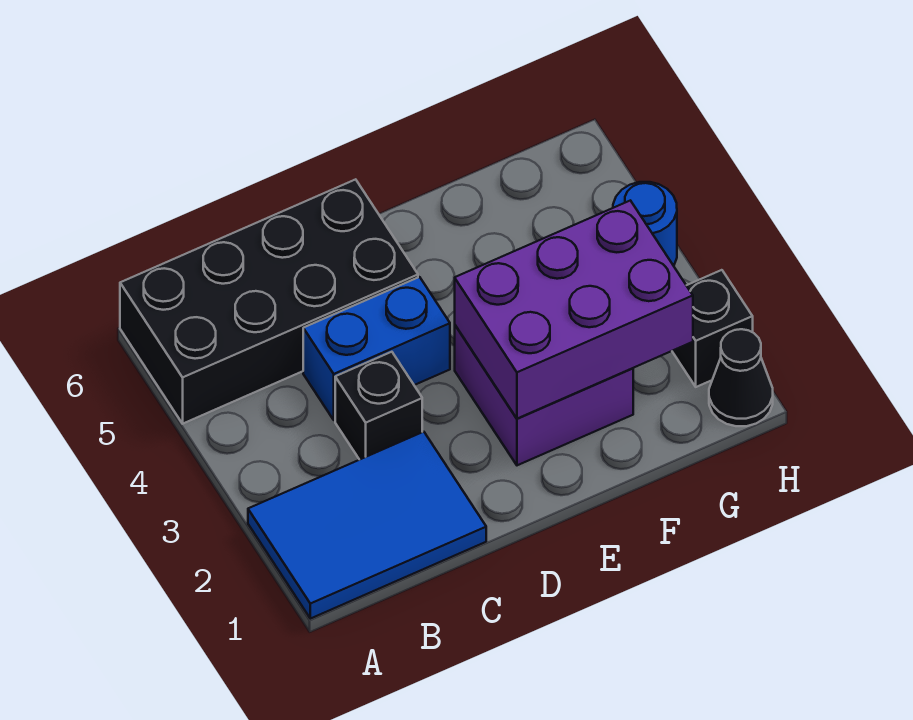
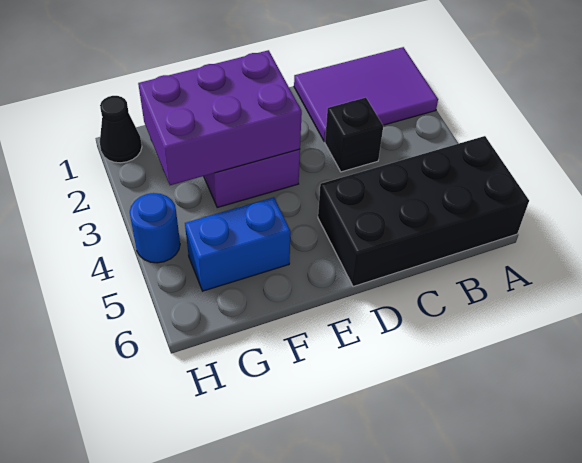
blue 2x3 tile [248,432,486,619] -> purple 2x3 tile [294,47,438,142]
blue 1x2 brick [303,277,450,420] -> blue 1x2 brick moved to [185,197,291,291]
black 1x1 brick [672,270,753,387] -> none

